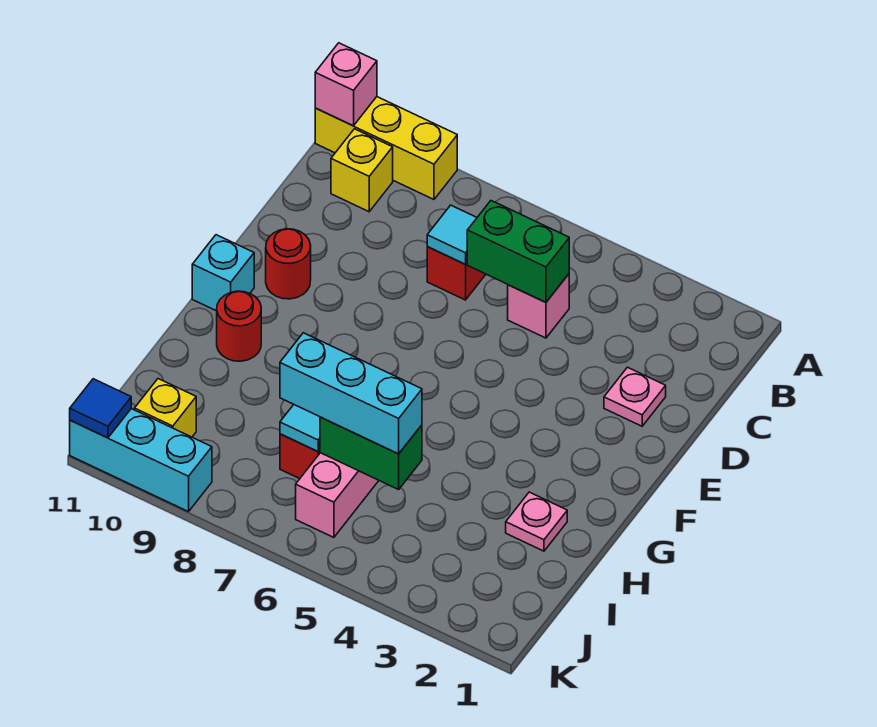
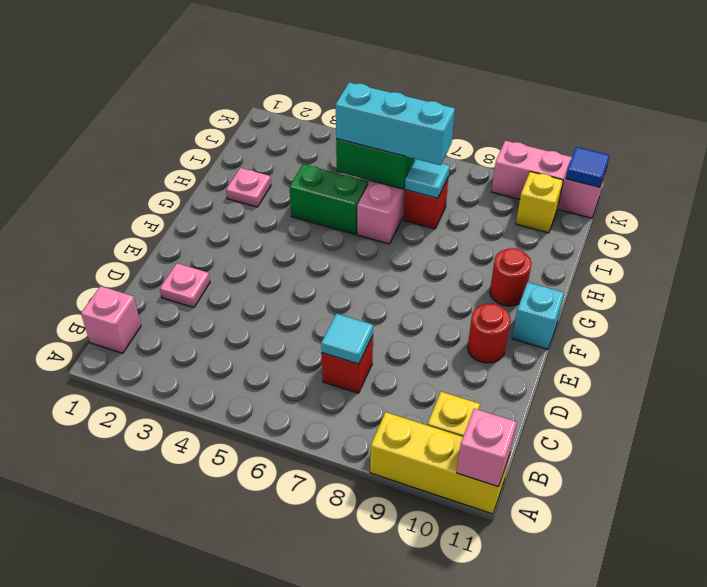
pink 1x1 brick [508,274,569,338] -> pink 1x1 brick moved to [81,286,141,353]
green 1x2 brick [467,201,569,302] -> green 1x2 brick moved to [289,164,368,235]
cyan 1x3 brick [70,409,212,512] -> pink 1x3 brick [492,141,606,218]

